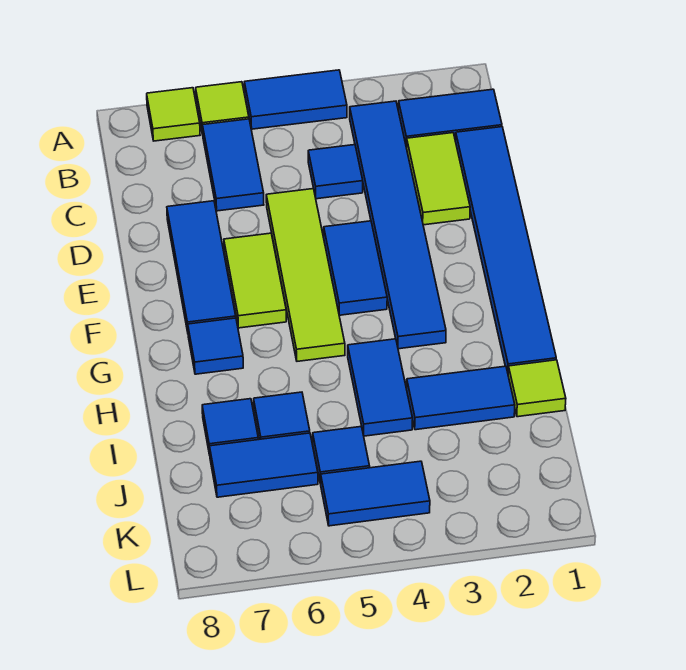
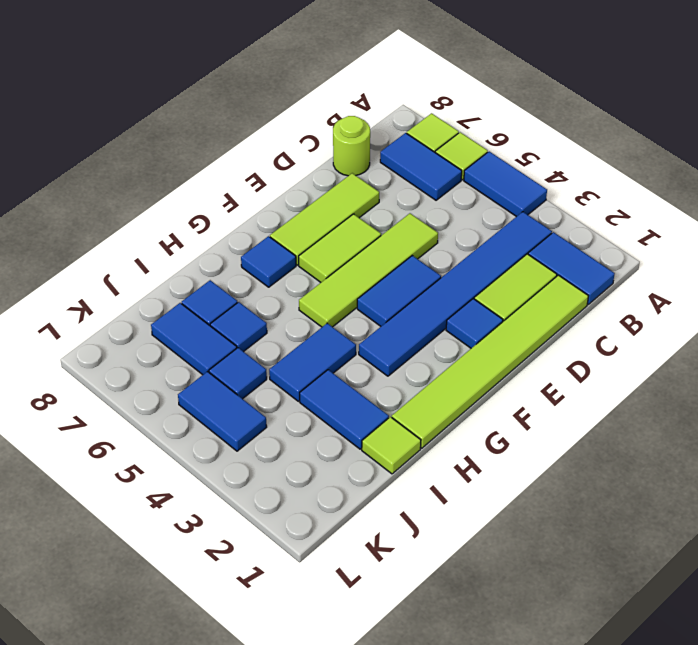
blue 1x2 tile [202,119,264,211] -> blue 1x2 tile turned to [380,133,462,200]
blue 1x6 tile [456,127,556,372] -> lime 1x6 tile [392,275,588,448]
blue 1x1 tile [308,145,363,199] -> blue 1x1 tile moved to [446,299,503,348]
none -> lime 1x1 round brick [333,116,370,176]
blue 1x3 tile [167,201,236,332] -> lime 1x3 tile [270,173,379,265]

